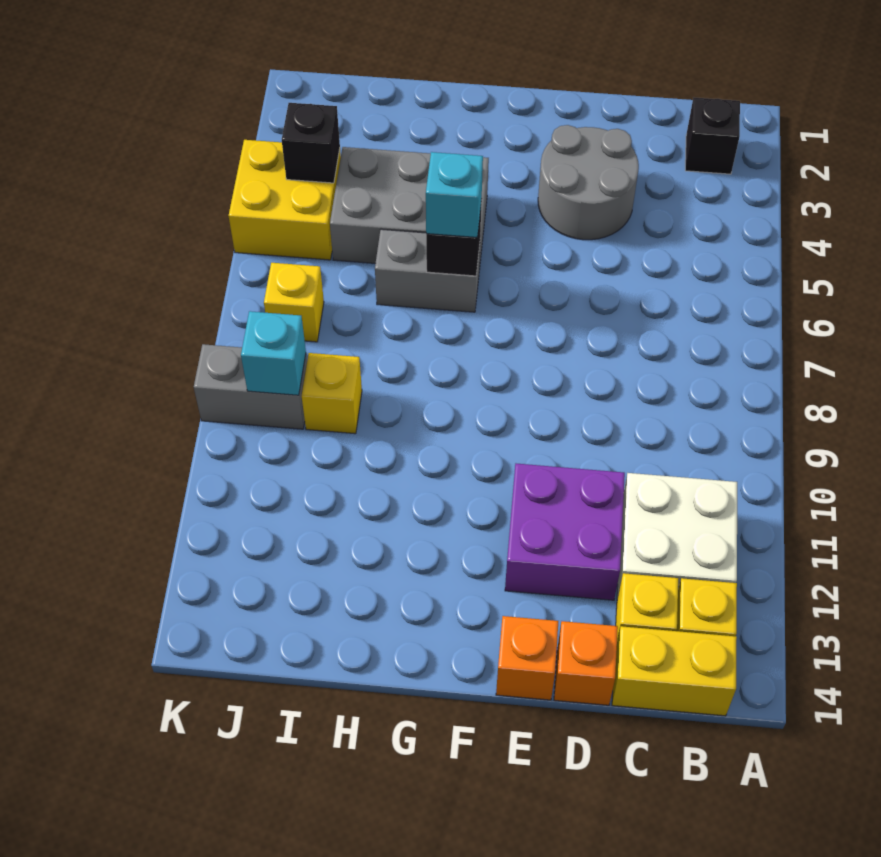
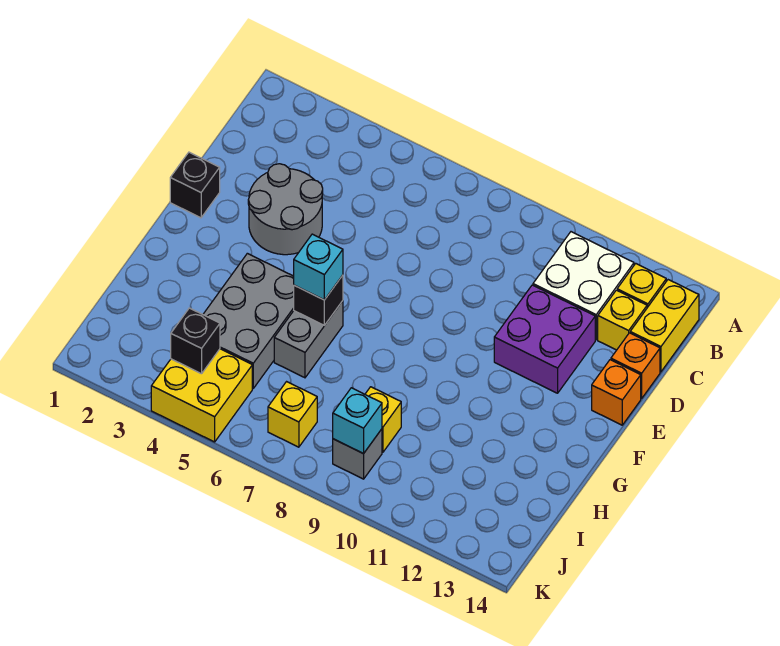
black 1x1 brick [685,98,740,174] -> black 1x1 brick moved to [170,152,220,218]
grey 1x2 brick [194,344,307,429] -> grey 1x1 brick [333,429,382,479]

